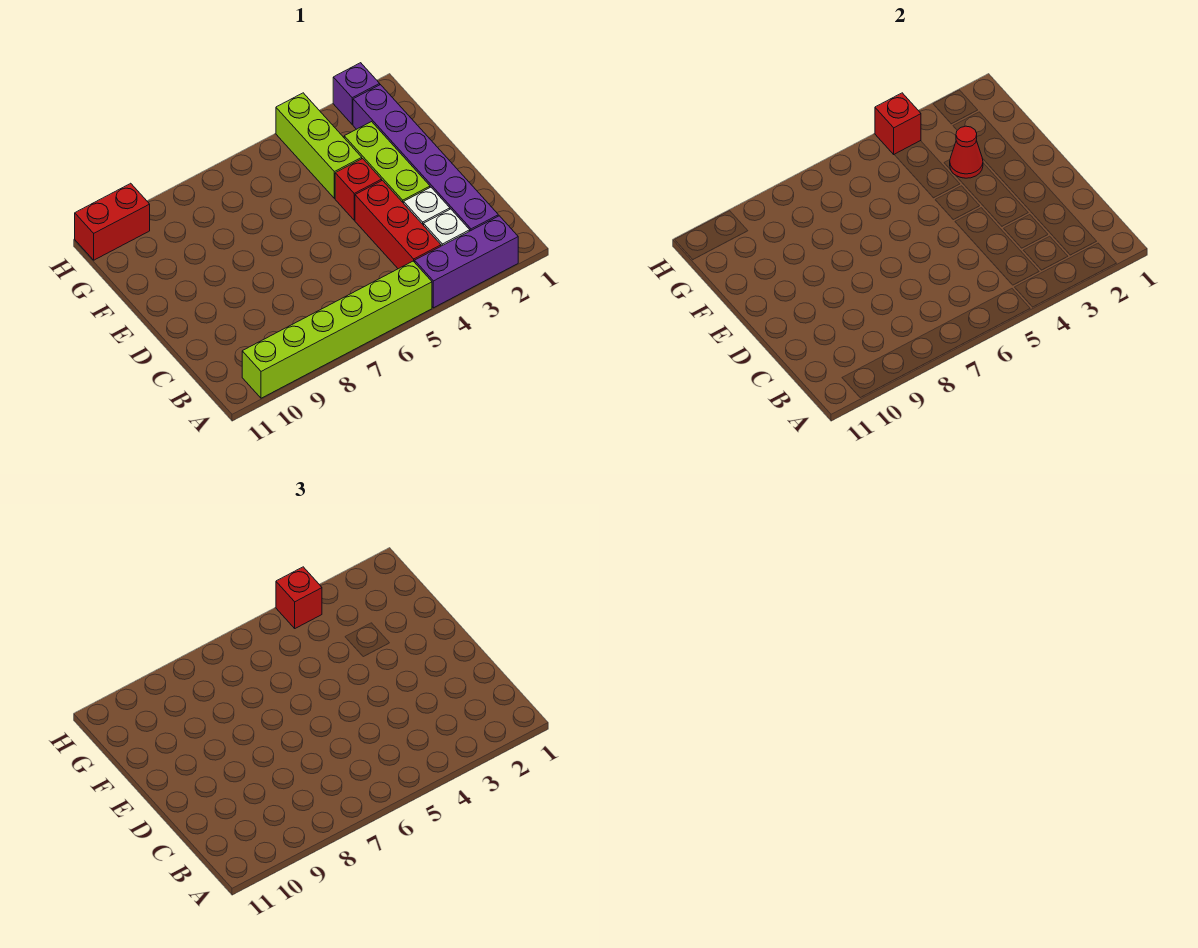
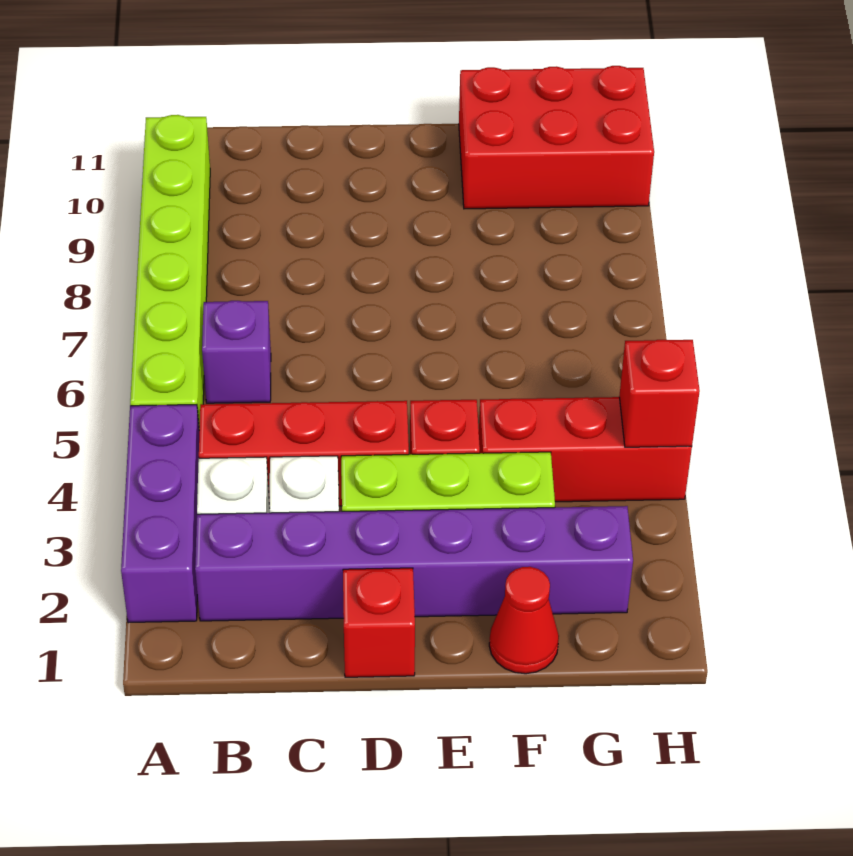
red 1x1 cone [950,126,983,178] -> red 1x1 cone moved to [489,567,559,674]
lime 1x3 brick [276,93,362,198] -> red 1x3 brick [479,397,692,502]
purple 1x1 brick [333,63,380,124] -> purple 1x1 brick moved to [202,301,271,403]
red 1x1 brick [276,567,322,628] -> red 1x1 brick moved to [343,568,415,677]
red 1x2 brick [75,183,150,260] -> red 2x3 brick [459,66,654,209]

